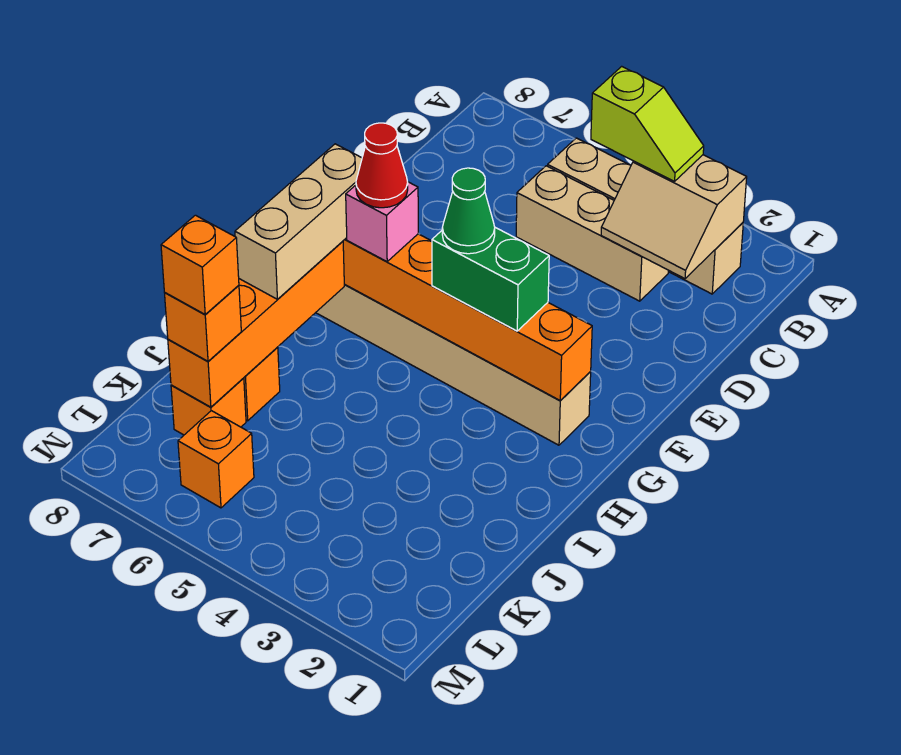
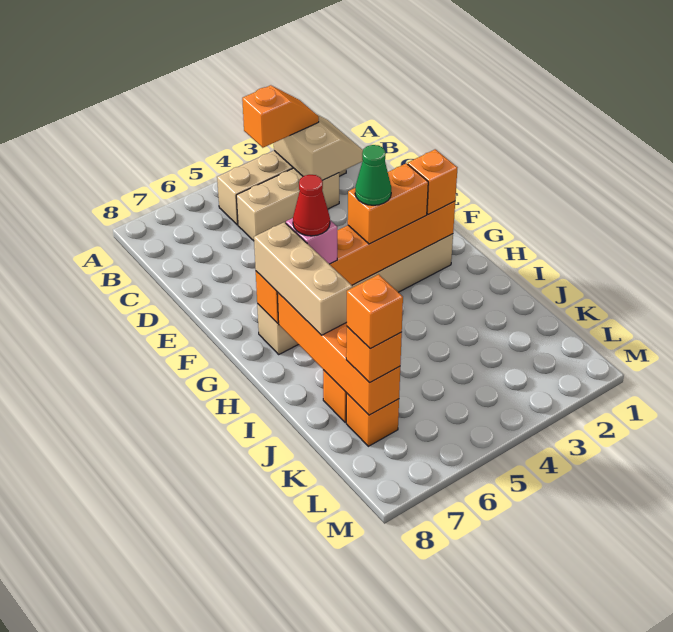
tan 2x2 slope [601,155,747,279] -> tan 2x2 slope turned to [274,115,363,181]
lime 1x2 slope [591,66,704,181] -> orange 1x2 slope [242,85,319,148]
green 1x2 brick [432,228,549,331] -> orange 1x2 brick [348,163,428,244]
orange 1x1 brick [178,411,254,508] -> orange 1x1 brick moved to [408,149,457,215]

